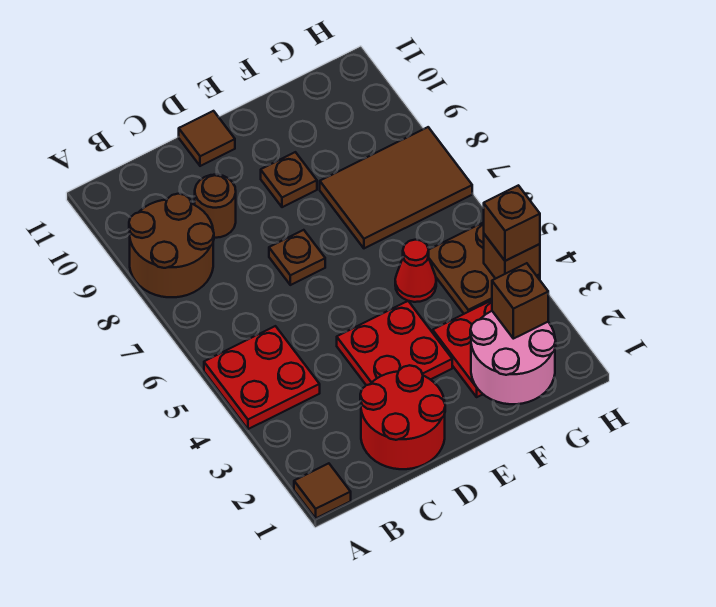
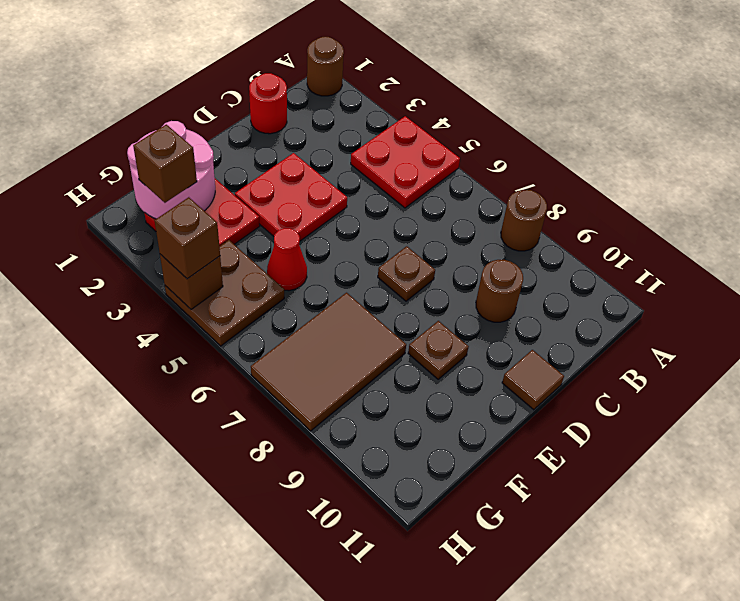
brown 1x1 tile [294,463,351,518] -> brown 1x1 round brick [307,37,344,96]
brown 2x2 round brick [129,194,214,297] -> brown 1x1 round brick [501,190,547,251]
red 2x2 round brick [360,365,445,469] -> red 1x1 round brick [249,73,287,134]

